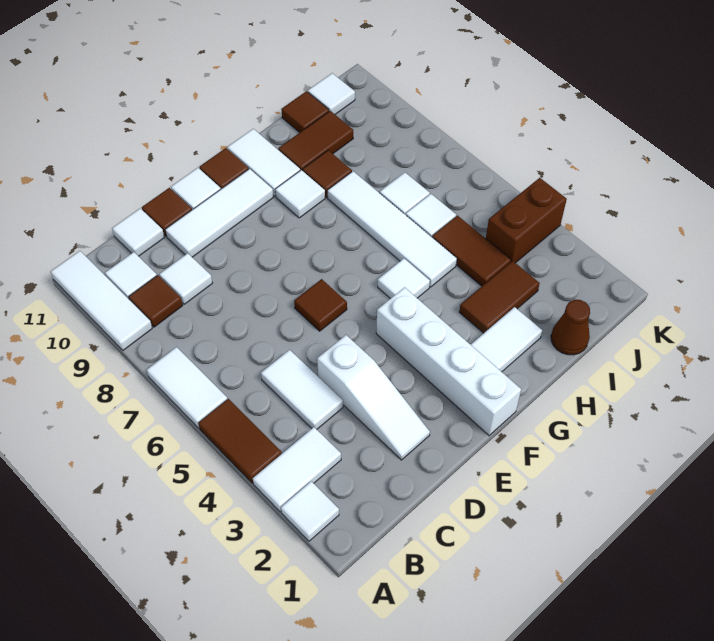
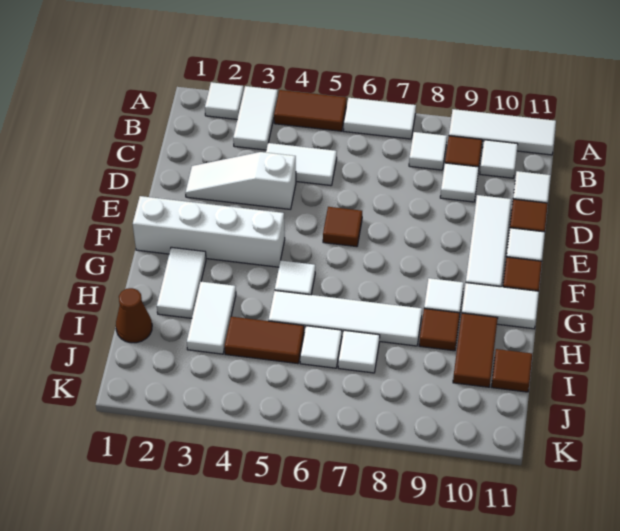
brown 1x2 tile [459,261,540,333] -> white 1x2 tile [187,282,236,354]
brown 1x2 brick [486,178,567,263] -> none
white 1x1 tile [308,73,355,114] -> white 1x1 tile moved to [409,132,447,170]

